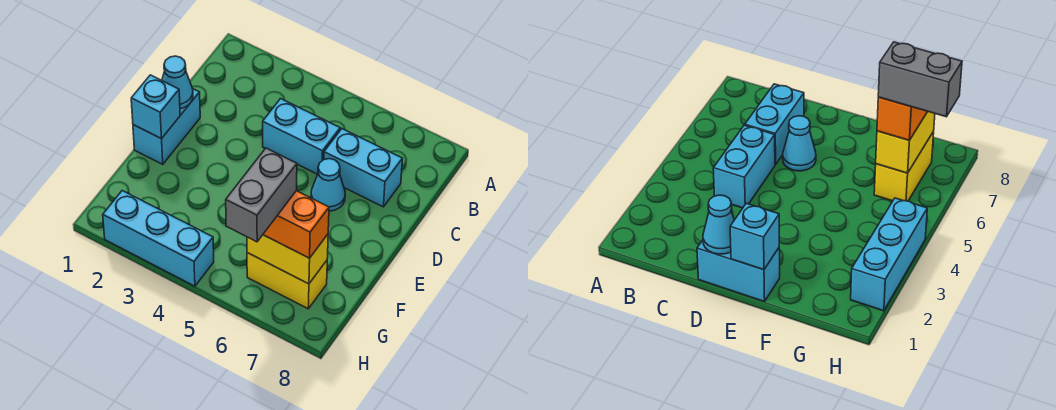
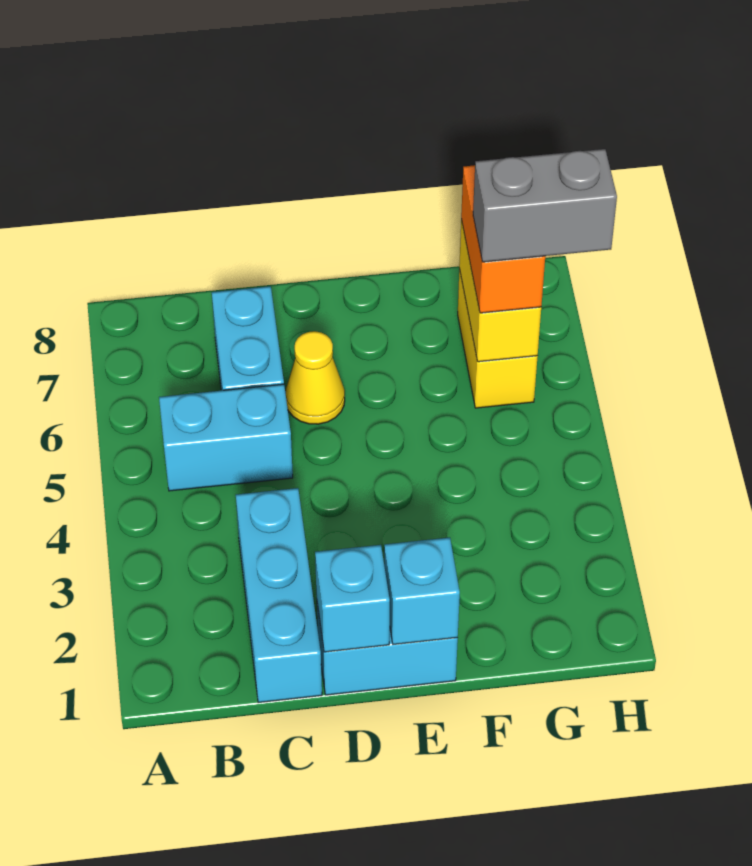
cyan 1x2 brick [263,99,340,174] -> cyan 1x2 brick turned to [159,384,293,491]
cyan 1x1 cone [162,56,193,109] -> cyan 1x1 brick [315,545,390,652]
cyan 1x1 cone [311,159,345,211] -> yellow 1x1 cone [286,331,345,424]
cyan 1x3 brick [103,191,214,286] -> cyan 1x3 brick moved to [236,488,322,703]

